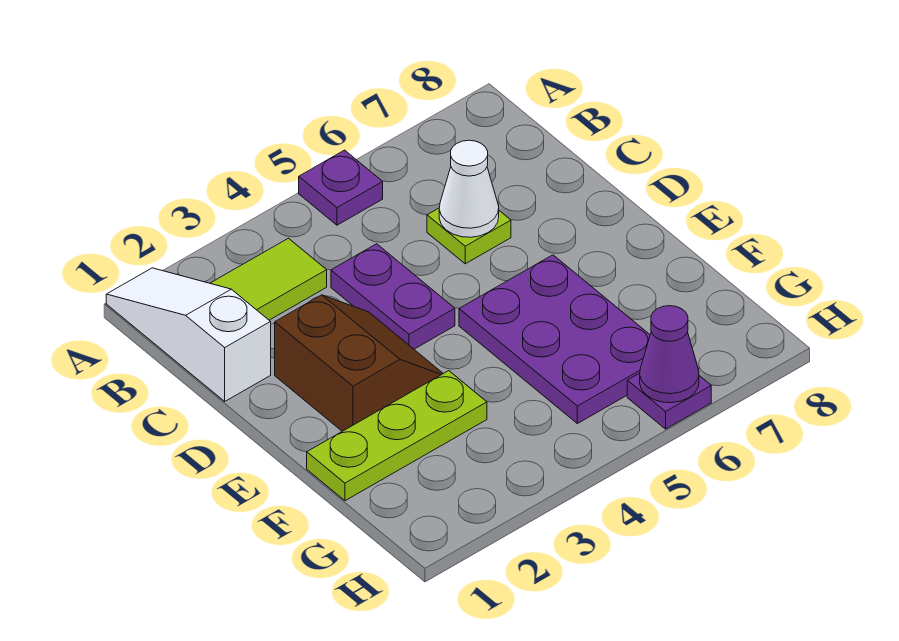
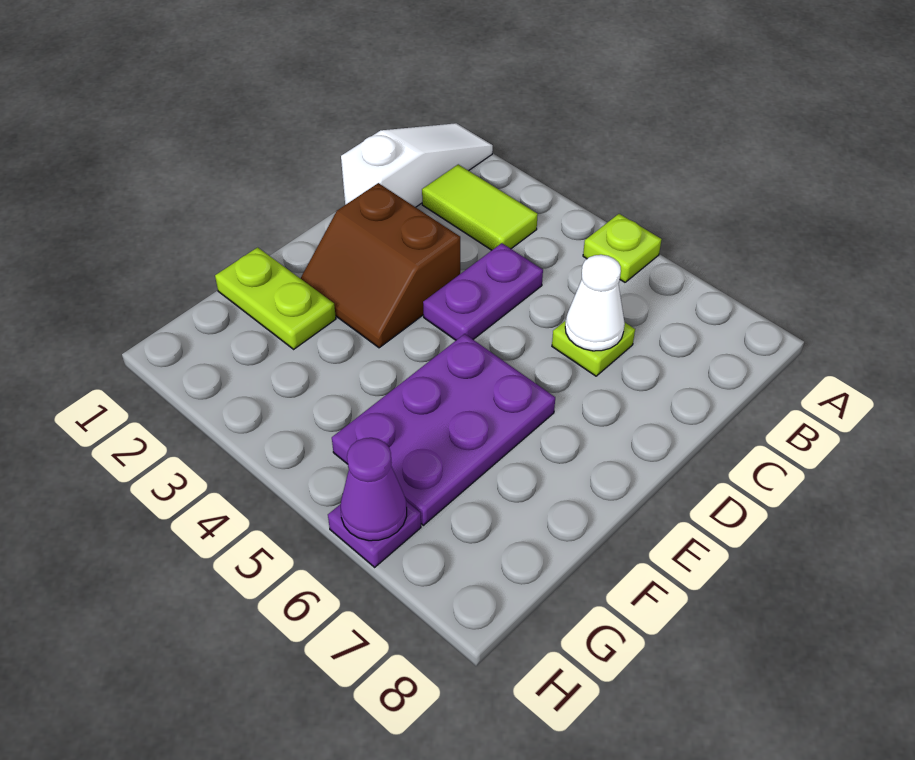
purple 1x1 plate [299,150,383,225] -> lime 1x1 plate [583,214,662,282]
brown 2x2 slope [275,295,443,431] -> brown 2x2 slope turned to [300,183,460,348]
lime 1x3 plate [307,371,487,501] -> lime 1x2 plate [215,247,336,349]

